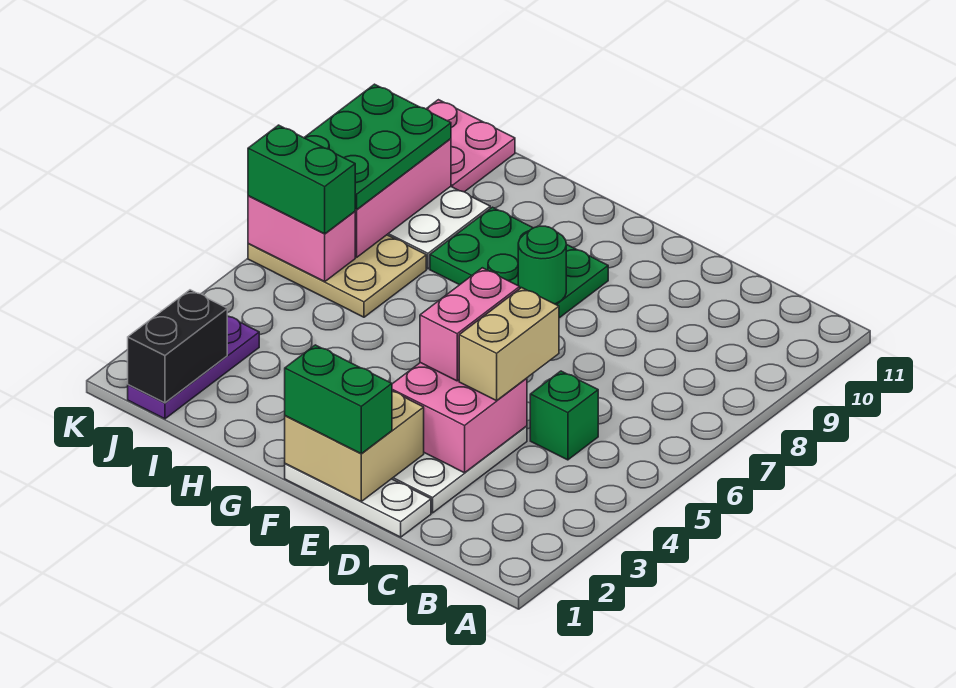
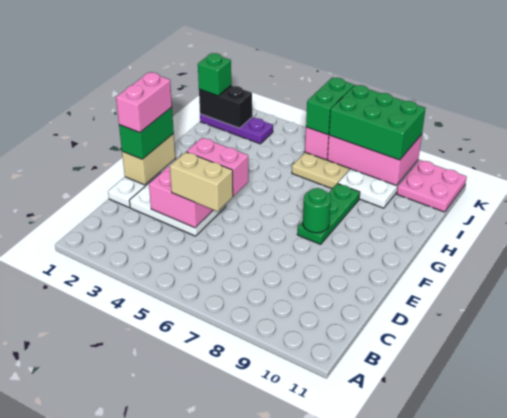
green 1x1 brick [530,371,598,460] -> green 1x1 brick moved to [198,53,231,96]
tan 2x2 brick [285,391,424,501] -> tan 1x2 brick [122,134,175,185]
none -> pink 1x2 brick [116,72,172,133]
green 2x3 plate [430,207,608,318] -> green 1x3 plate [297,183,360,244]
green 2x3 plate [304,84,451,209] -> green 2x3 brick [329,85,426,160]

